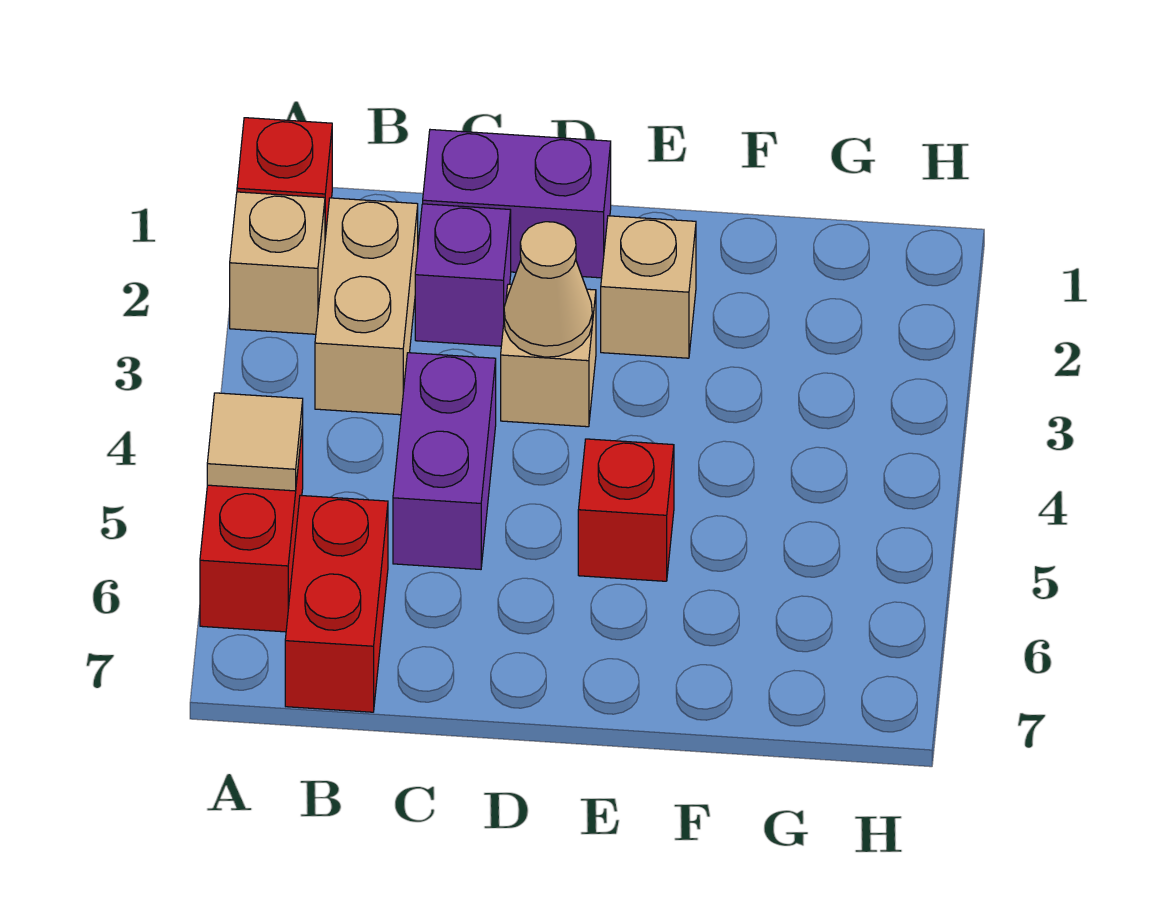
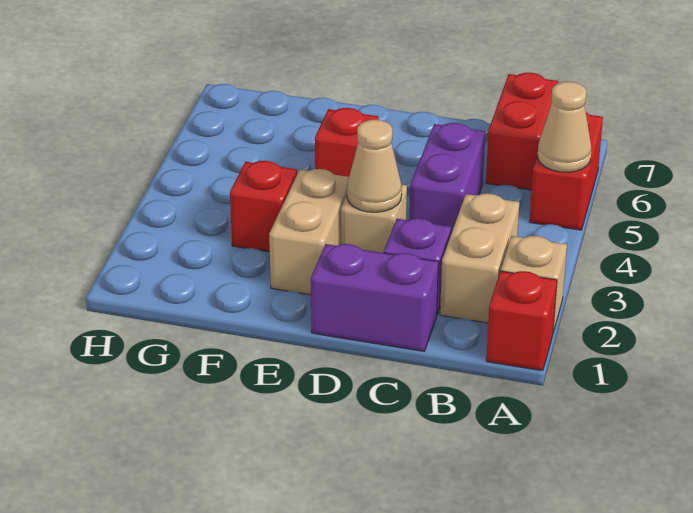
tan 1x1 tile [207,393,303,491] -> tan 1x1 cone [538,82,591,172]
tan 1x1 brick [601,216,696,358] -> tan 1x2 brick [269,169,349,295]
none -> red 1x1 brick [230,161,297,252]

